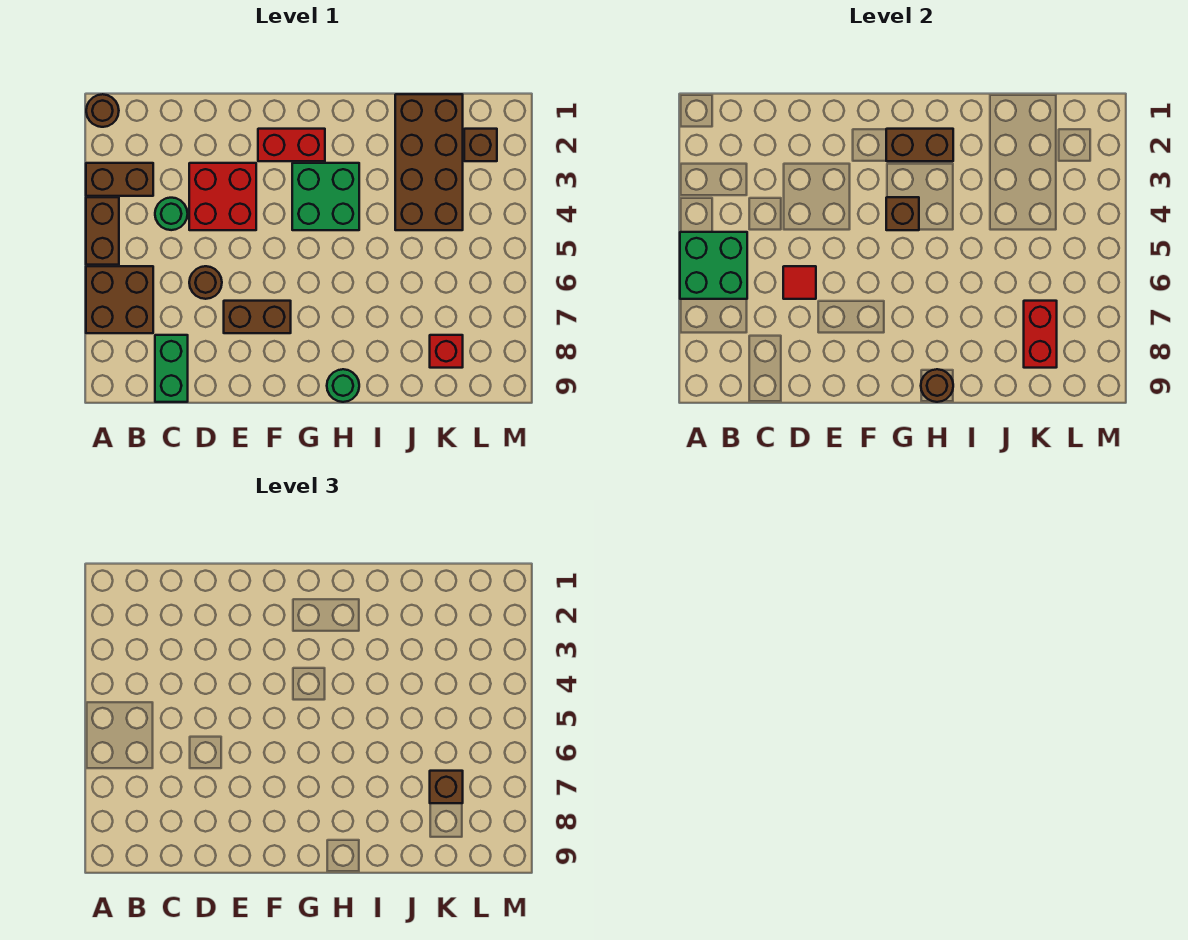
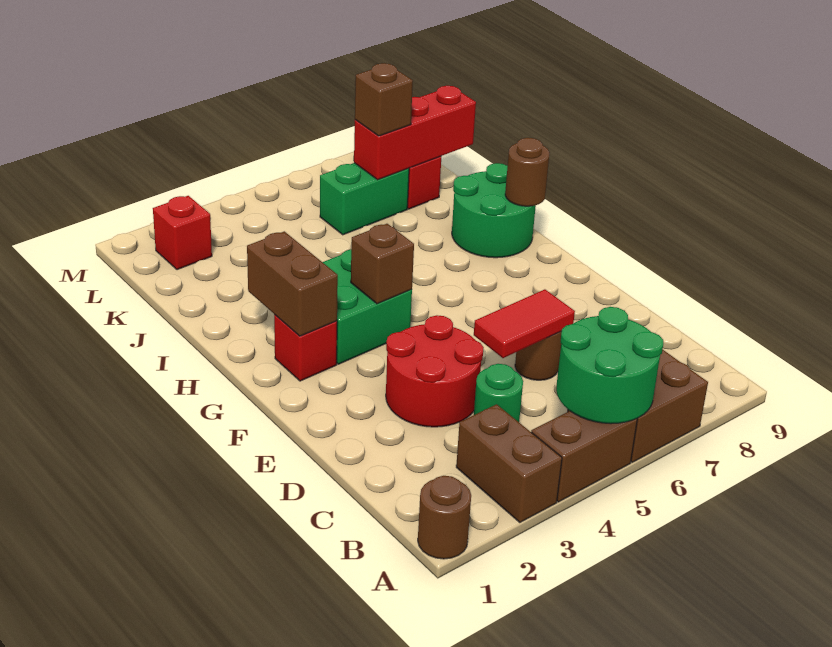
green 2x2 brick [680,232,747,299] -> green 2x2 round brick [556,307,663,424]
green 1x2 brick [155,335,188,402] -> green 1x2 brick moved to [320,163,409,235]
red 2x2 brick [189,163,256,230] -> red 2x2 round brick [386,315,484,427]
red 1x1 tile [783,266,816,299] -> red 1x2 tile [474,289,575,358]
brown 1x2 brick [224,301,291,333] -> none
red 1x2 brick [258,129,325,161] -> red 1x1 brick [274,315,337,381]
green 1x1 round brick [327,369,359,402] -> green 2x2 round brick [452,163,536,258]
brown 2x4 brick [395,94,463,230] -> none
red 1x2 brick [1024,301,1057,368] -> red 1x3 brick [354,86,476,180]
brown 1x1 brick [464,129,497,161] -> red 1x1 brick [153,196,212,270]

